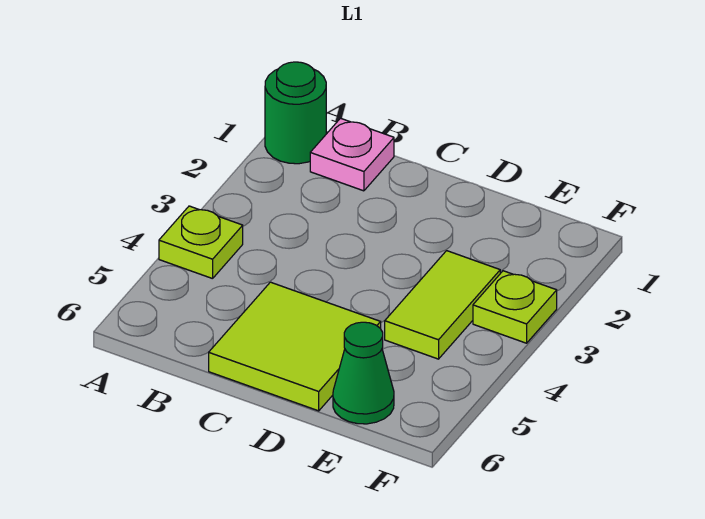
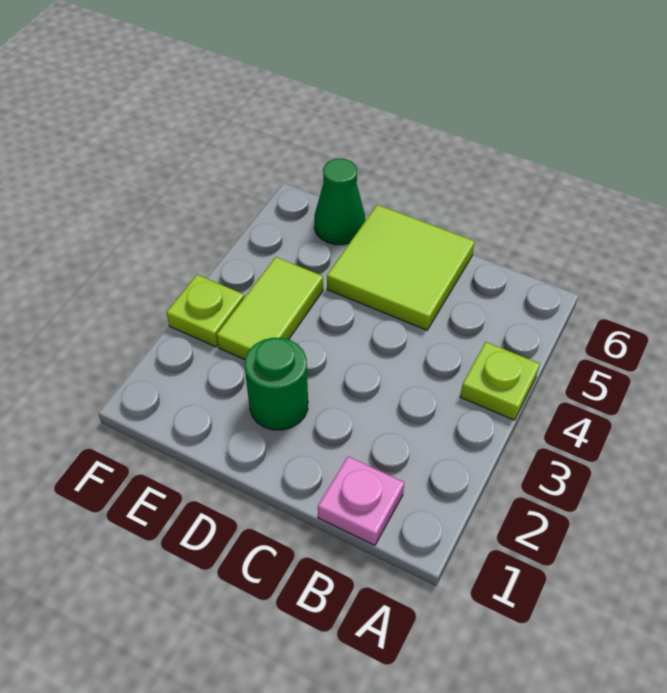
green 1x1 round brick [265,62,326,164] -> green 1x1 round brick moved to [244,338,308,430]

